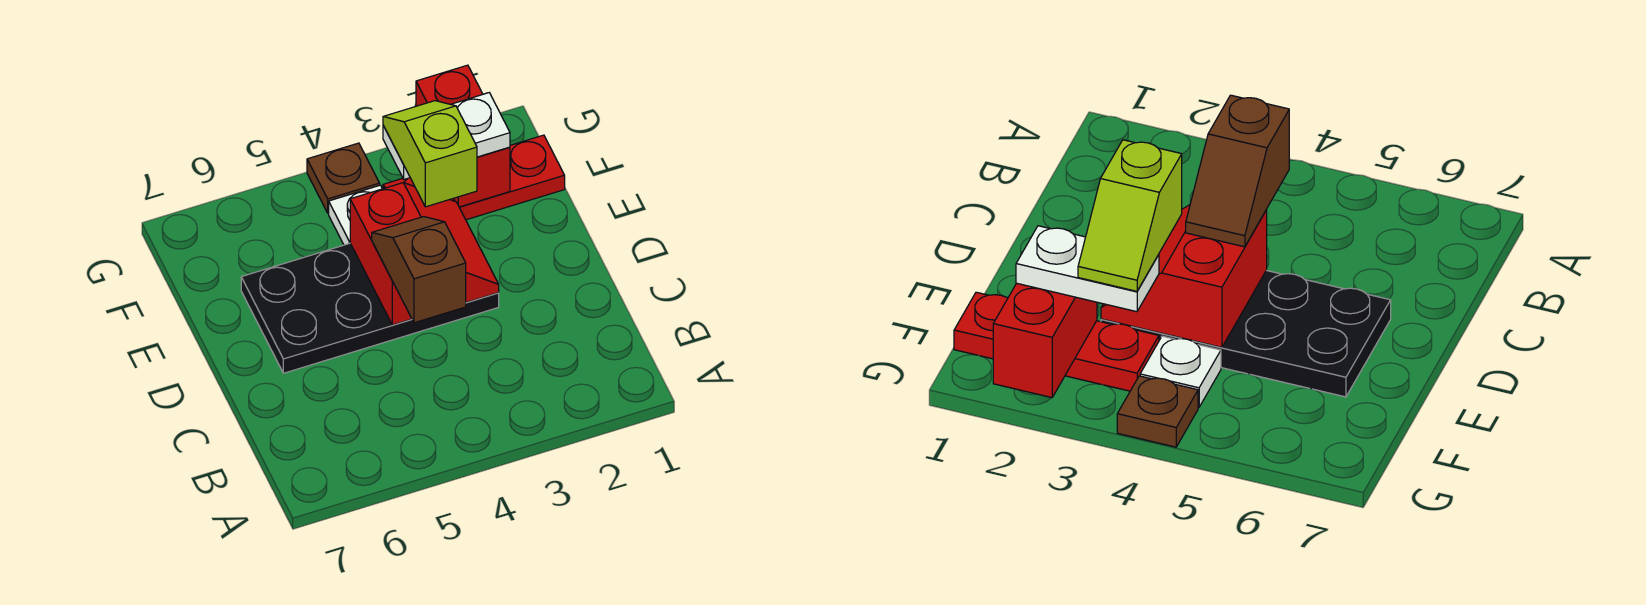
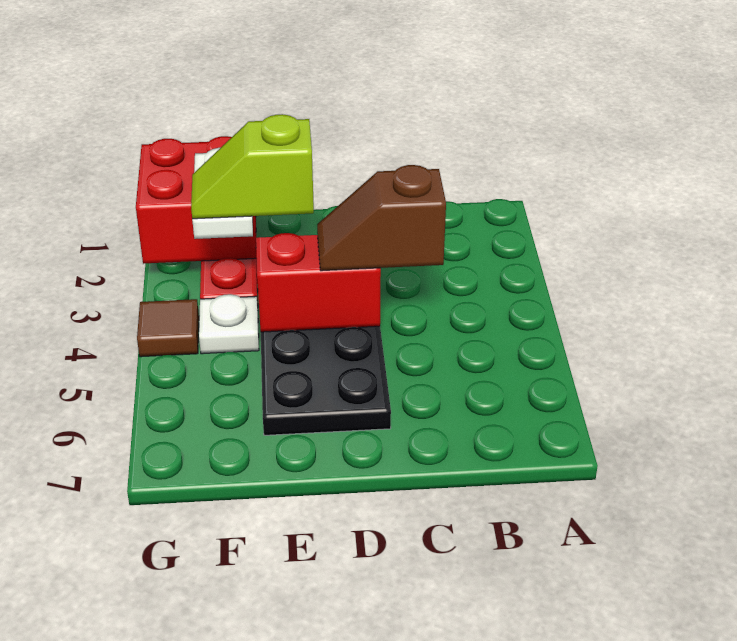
red 1x2 brick [416,65,510,207] -> red 2x2 brick [136,136,256,264]
brown 1x1 plate [307,143,380,213] -> brown 1x1 tile [137,299,199,357]

